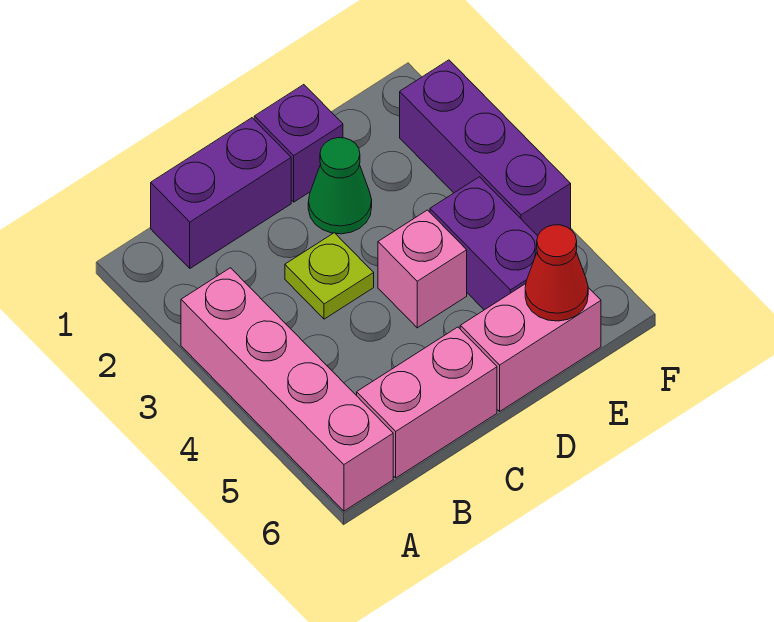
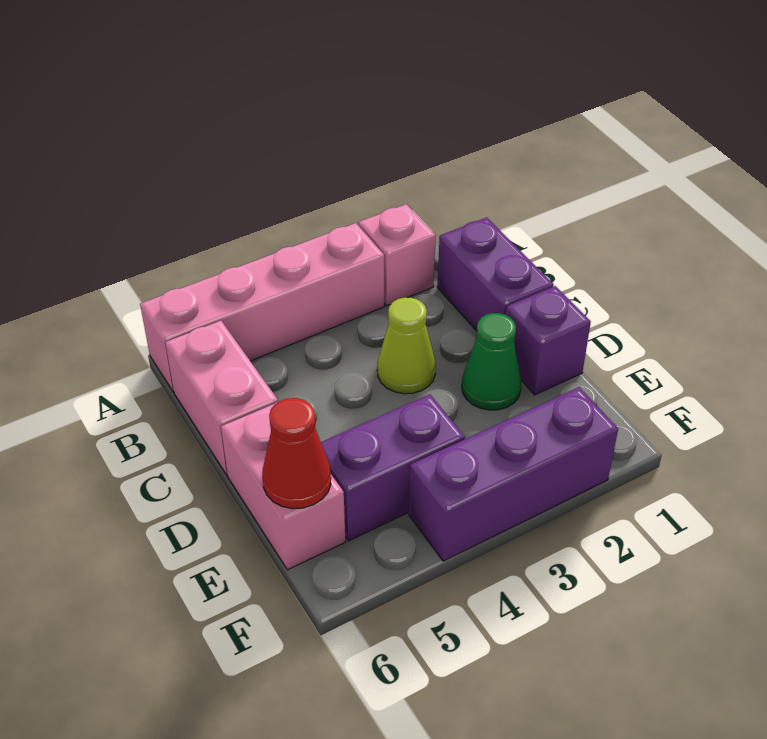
lime 1x1 plate [285,233,374,319] -> lime 1x1 cone [377,298,436,394]
pink 1x1 brick [378,210,467,328] -> pink 1x1 brick moved to [358,204,436,306]

